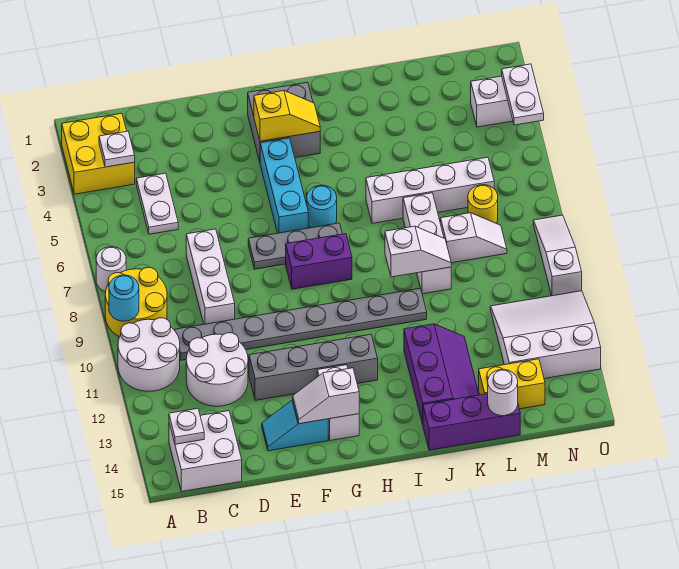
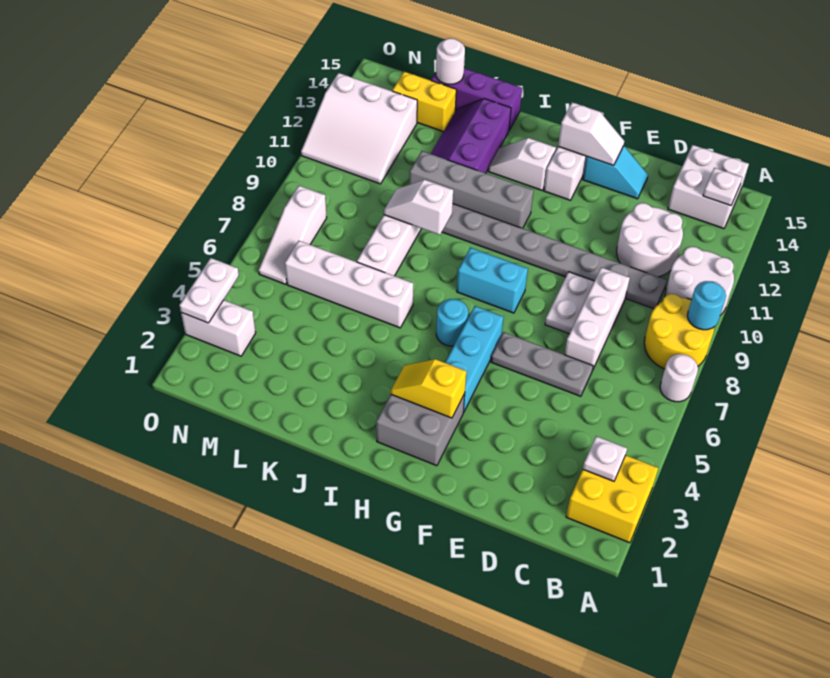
white 1x2 plate [136,173,178,234] -> white 1x2 plate moved to [545,272,594,334]
grey 1x4 brick [249,334,378,400] -> grey 1x4 brick moved to [410,151,534,228]
grey 1x3 plate [248,223,342,269] -> grey 1x3 plate moved to [491,332,593,396]
purple 1x2 brick [286,234,352,289] -> cyan 1x2 brick [457,248,528,313]
white 1x2 slope [440,213,507,263] -> white 1x2 slope moved to [488,138,556,190]
yellow 1x1 round brick [468,185,498,223] -> none
white 1x3 slope [533,215,582,296] -> white 1x3 slope moved to [259,186,327,284]

